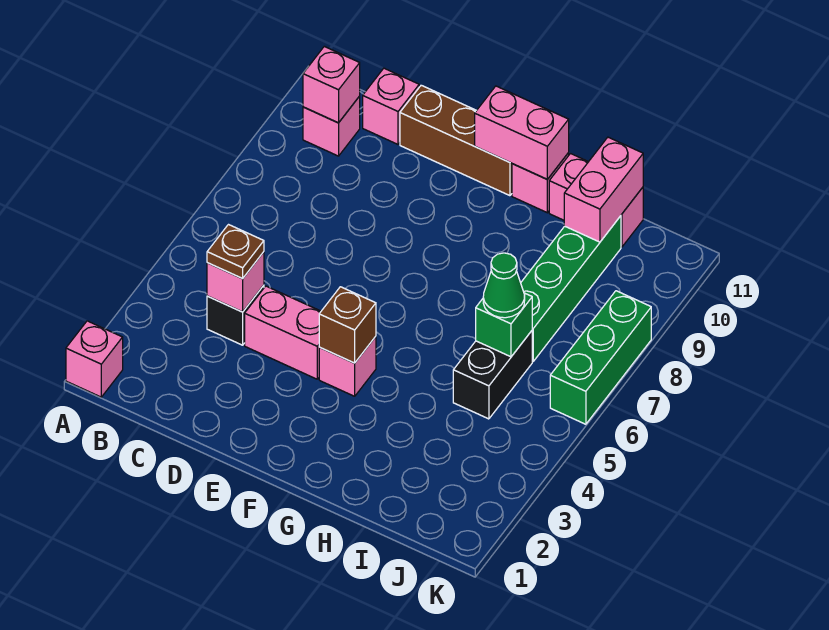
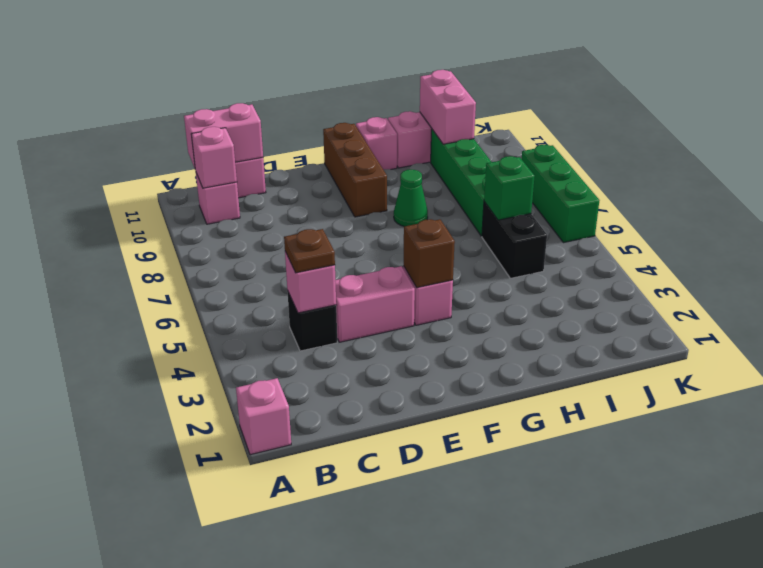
brown 1x3 brick [400,85,512,196] -> brown 1x3 brick turned to [323,123,387,217]
pink 1x2 brick [475,86,569,179] -> pink 1x2 brick moved to [184,103,263,168]
green 1x1 cone [483,253,525,318] -> green 1x1 cone moved to [394,170,428,226]

